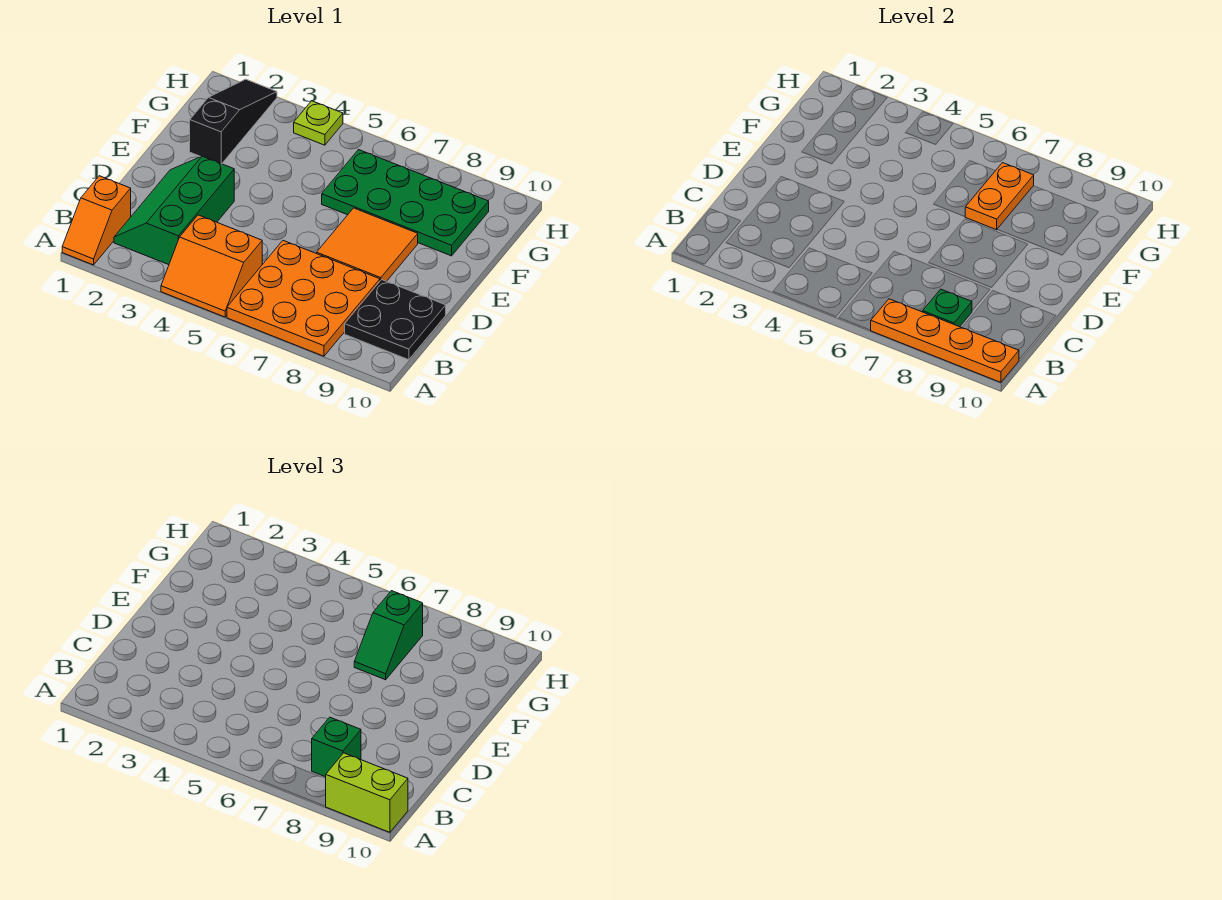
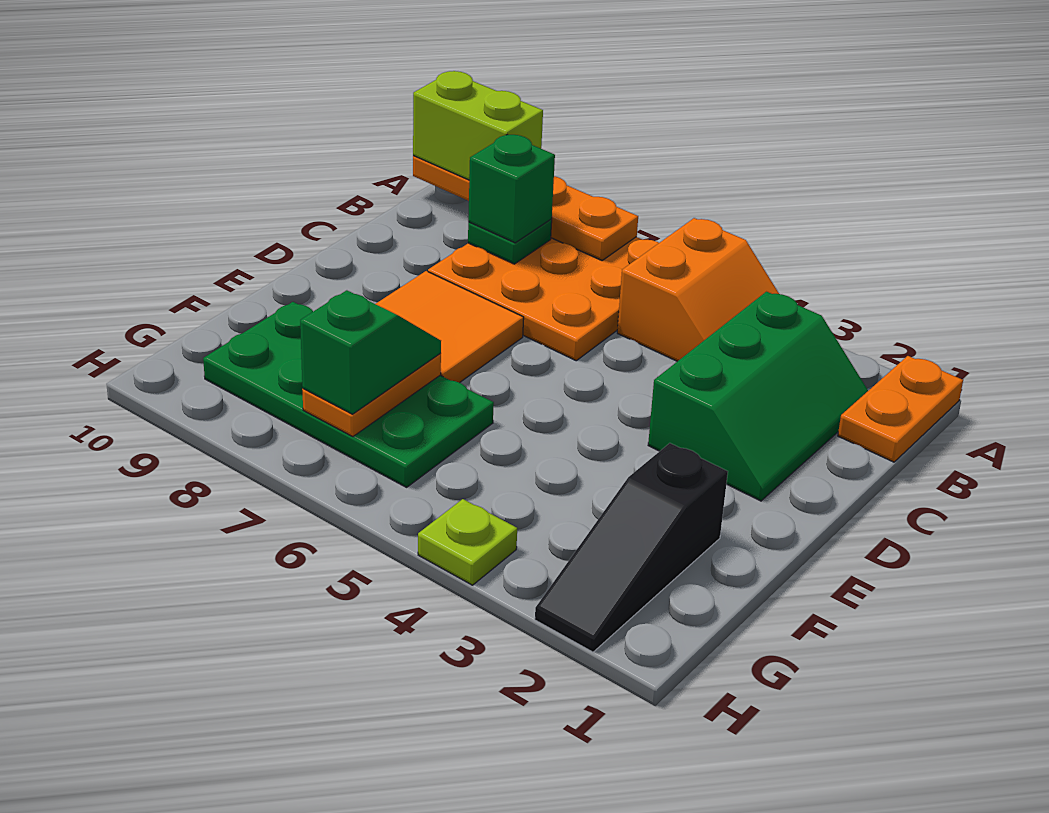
orange 1x2 slope [62,176,131,265] -> orange 1x2 plate [838,356,963,462]
orange 2x2 slope [161,215,262,317] -> orange 2x2 slope turned to [617,218,779,361]
black 2x2 plate [345,280,446,360] -> none

